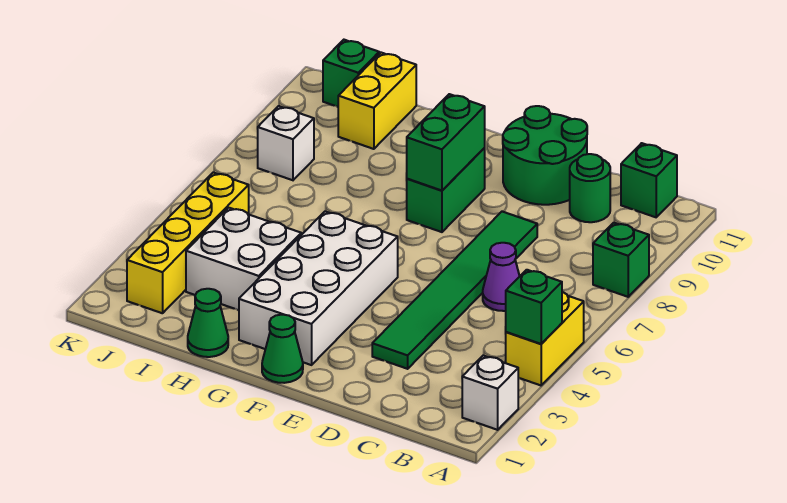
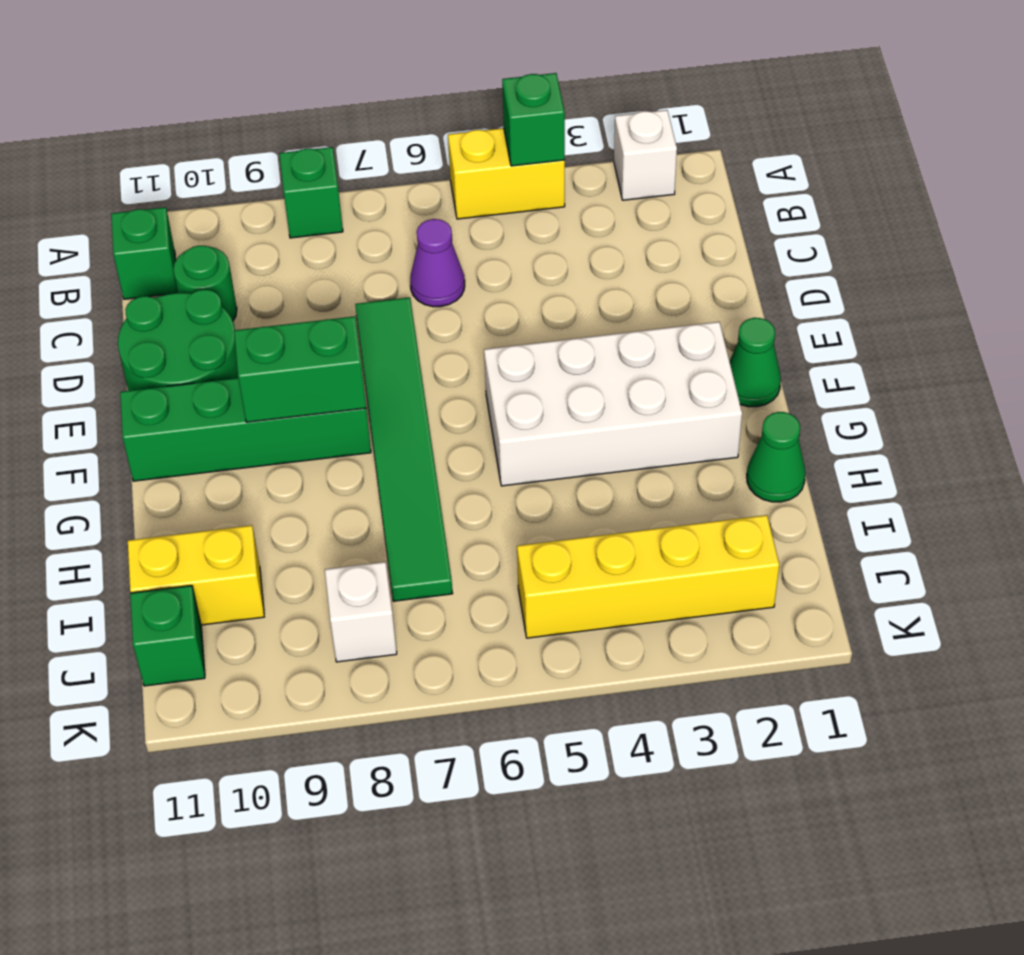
green 1x6 tile [372,212,537,369] -> green 1x6 tile turned to [355,298,453,601]
green 1x2 brick [407,148,485,232] -> green 1x4 brick [120,378,371,481]
white 2x2 brick [186,208,301,310] -> none

